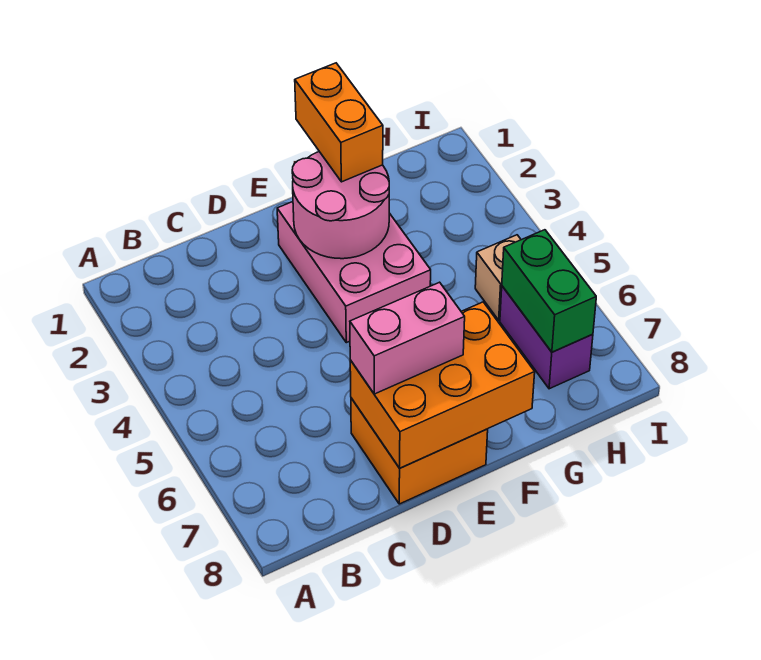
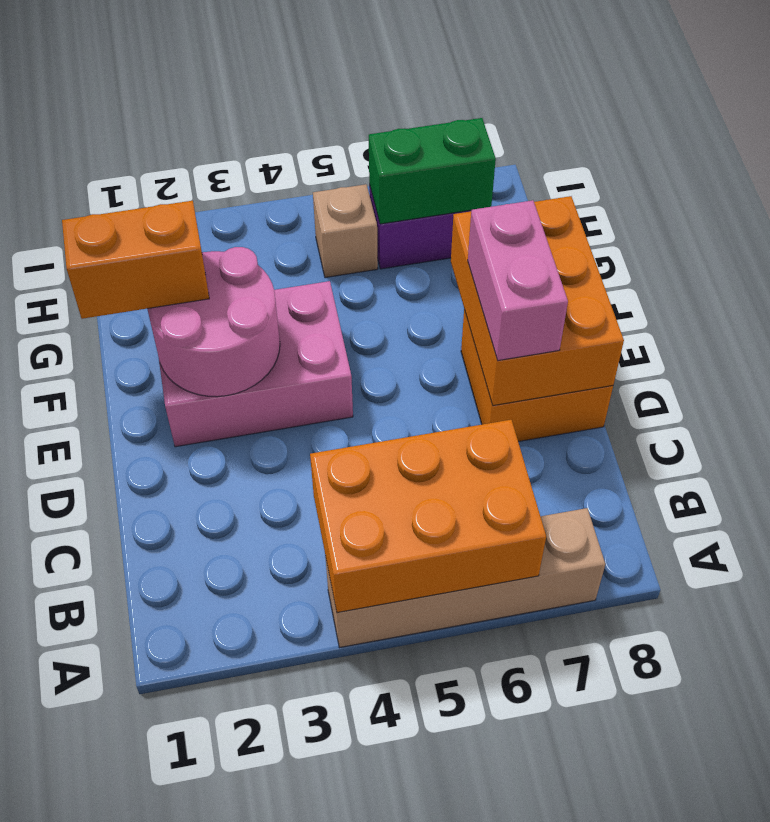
none -> tan 1x4 brick [325,508,605,648]
none -> orange 2x3 brick [310,420,546,613]

